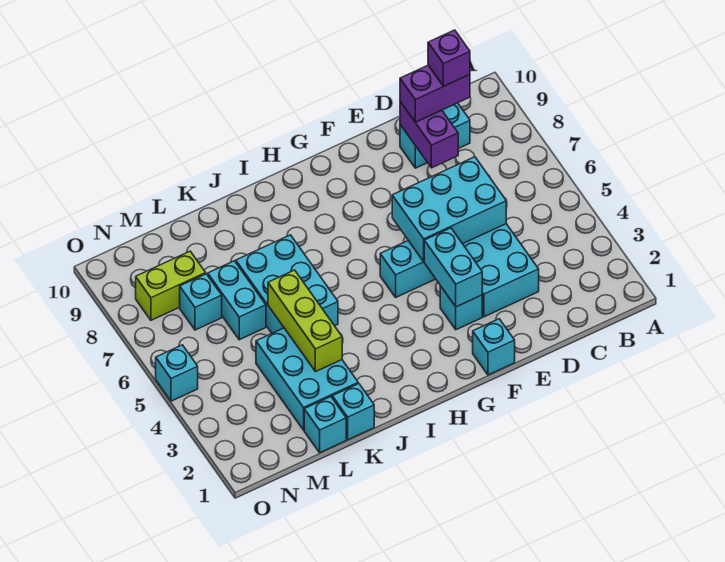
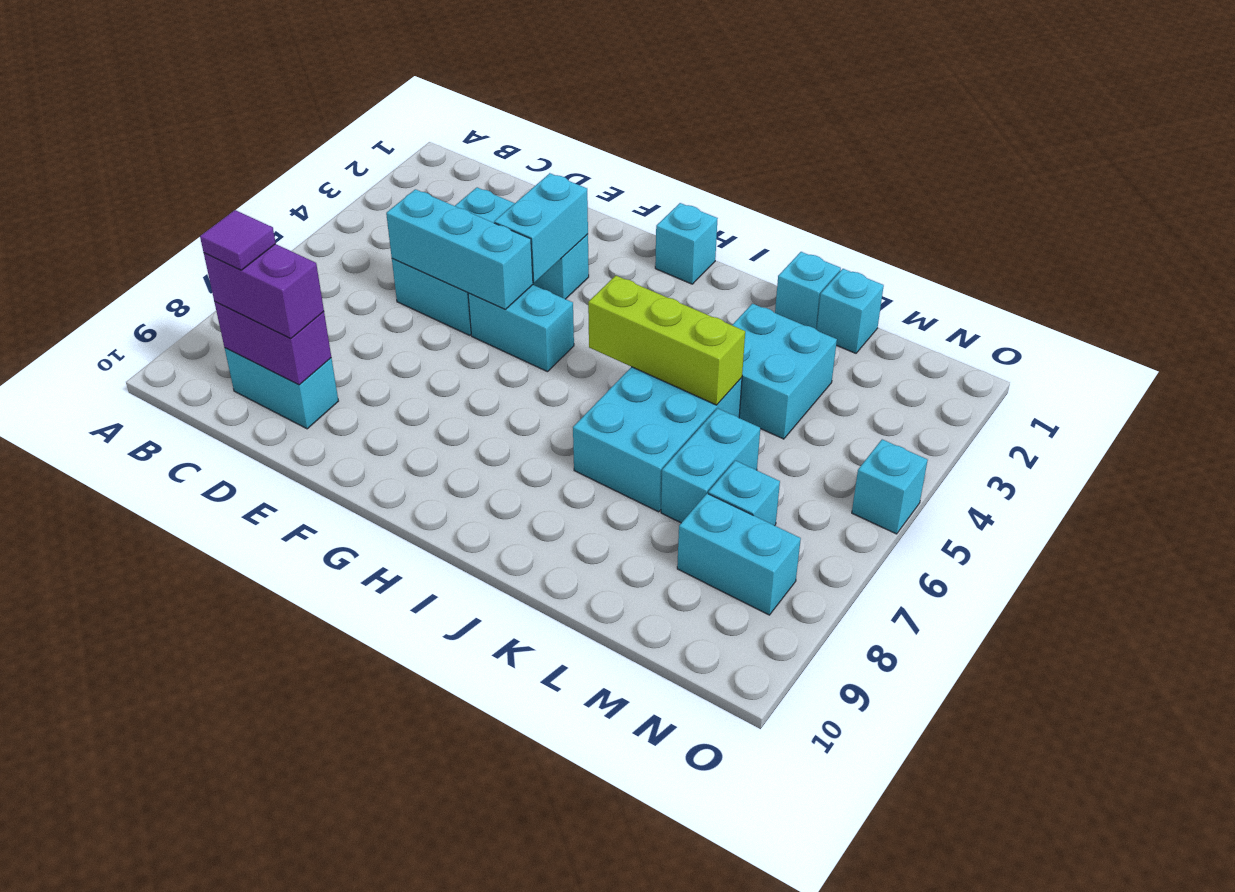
purple 1x1 brick [428,30,470,86] -> purple 1x1 tile [200,210,276,270]
cyan 2x3 brick [392,157,506,261] -> cyan 1x3 brick [386,189,533,309]
purple 1x2 brick [400,102,458,168] -> purple 1x2 brick turned to [215,302,331,385]
cyan 1x1 brick [473,319,515,375] -> cyan 1x1 brick moved to [655,203,718,284]
cyan 2x3 brick [256,328,358,430] -> cyan 2x2 brick [732,304,837,439]
lime 1x3 brick [268,270,342,372] -> lime 1x3 brick turned to [588,276,745,405]
lime 1x2 brick [136,251,206,320] -> cyan 1x2 brick [677,494,801,615]

